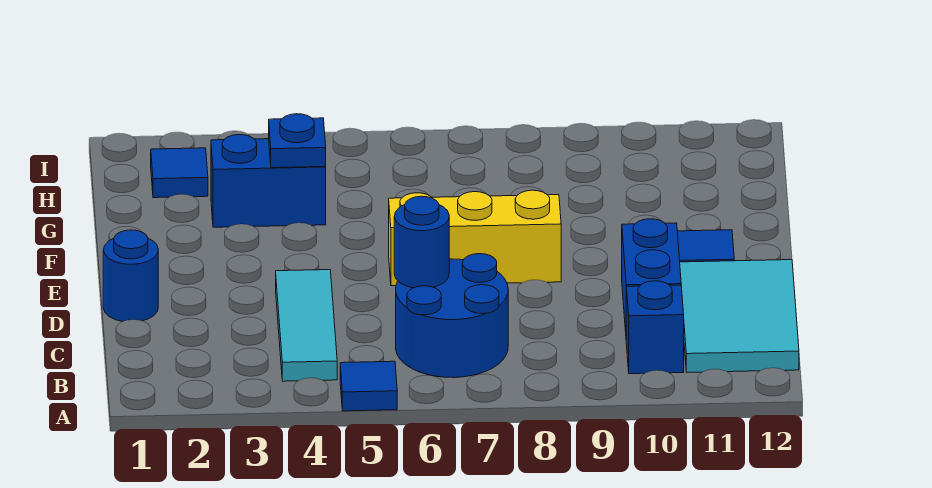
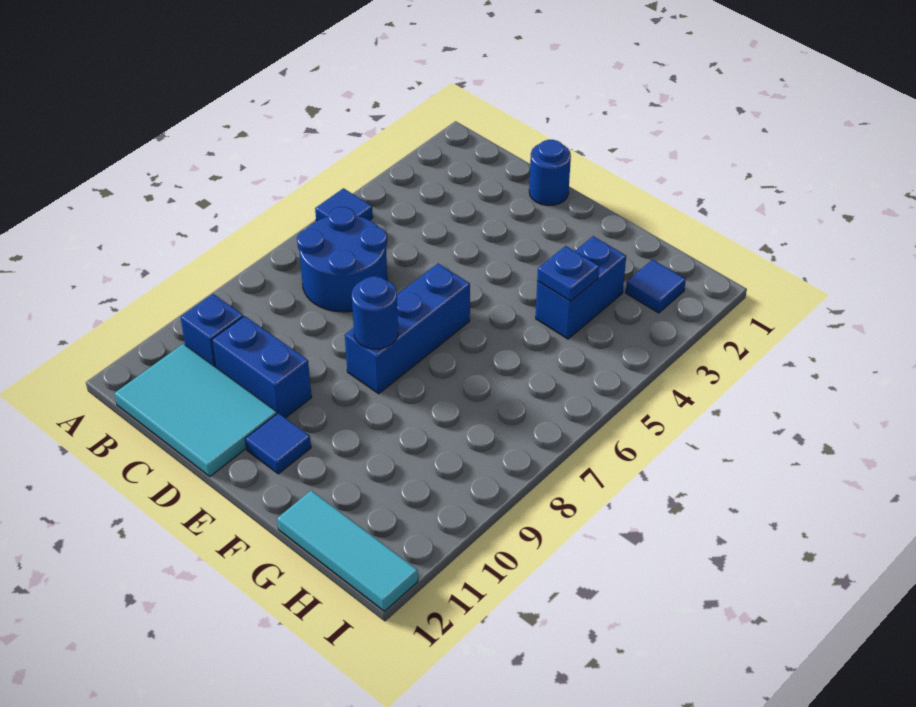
cyan 1x3 tile [276,270,337,381] -> cyan 1x3 tile moved to [277,491,418,611]
blue 1x1 round brick [394,196,449,288] -> blue 1x1 round brick moved to [352,276,398,349]
yellow 1x3 brick [389,190,561,286] -> blue 1x3 brick [345,264,470,394]

